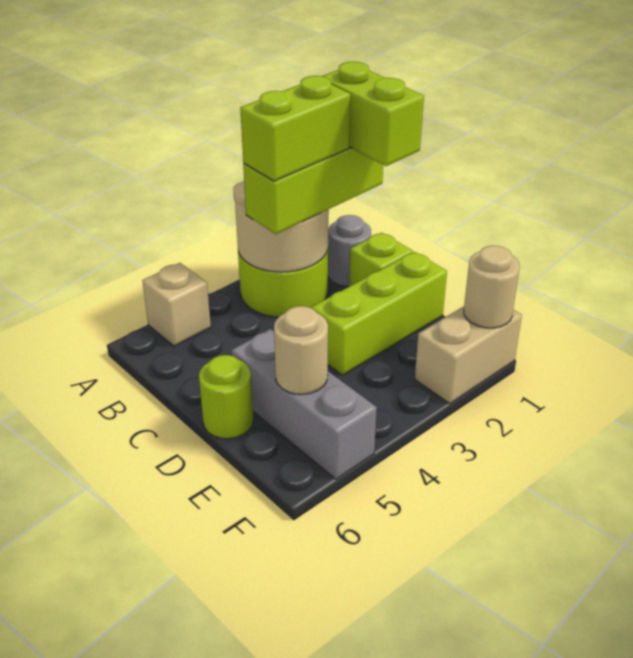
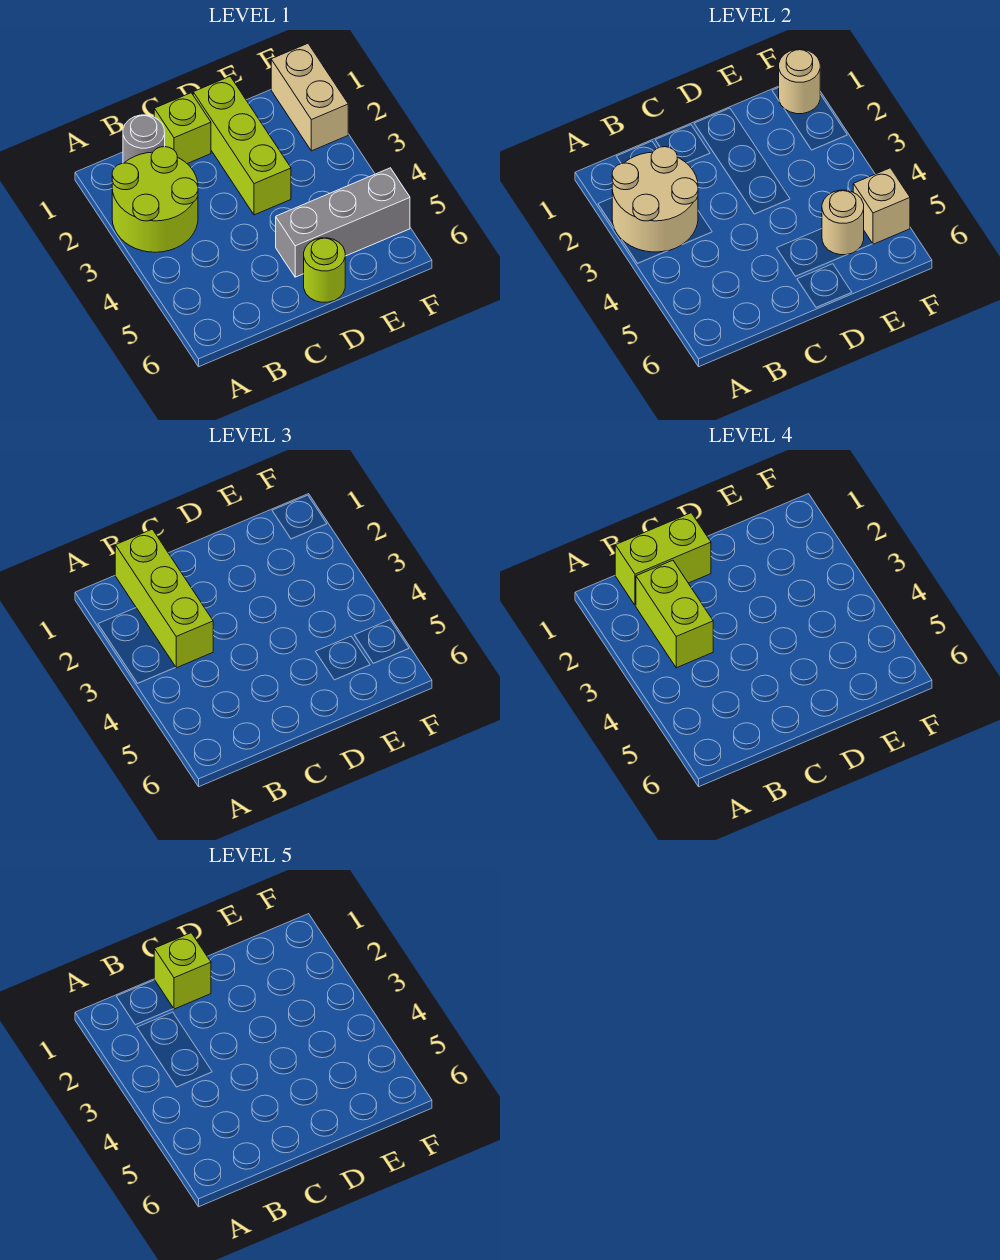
tan 1x1 brick [142,263,211,346] -> tan 1x1 brick moved to [853,168,910,244]
none -> lime 1x1 brick [154,933,211,1009]

